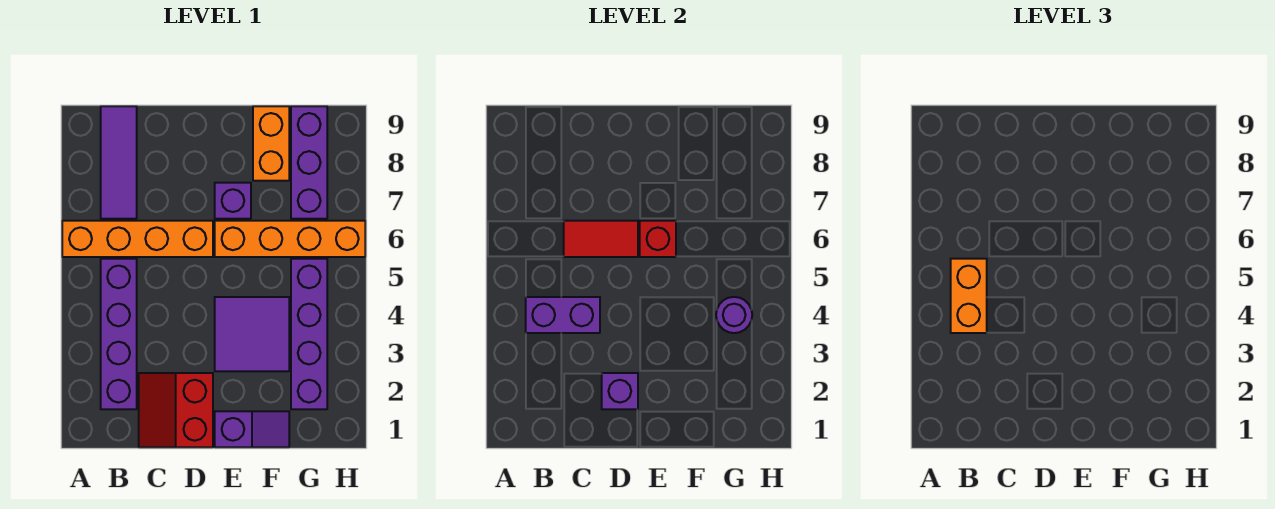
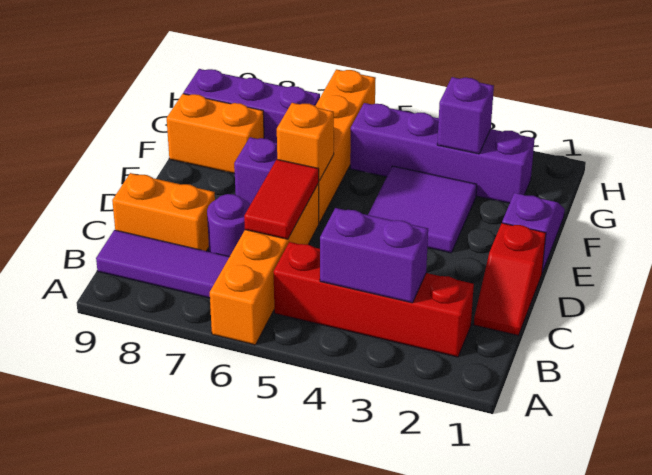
purple 1x4 brick [101,259,137,409] -> red 1x4 brick [273,242,474,357]
purple 1x2 brick [526,297,600,333] -> purple 1x2 brick turned to [320,208,428,303]
orange 1x2 brick [951,259,987,333] -> orange 1x2 brick moved to [112,173,215,251]
red 2x2 slope [139,373,213,447] -> red 1x2 slope [474,223,546,335]
purple 1x1 brick [602,373,638,409] -> purple 1x1 brick moved to [437,77,494,154]
red 1x1 brick [640,221,676,257] -> orange 1x1 brick [277,103,334,181]
purple 1x1 round brick [716,297,752,333] -> purple 1x1 round brick moved to [207,194,250,257]

